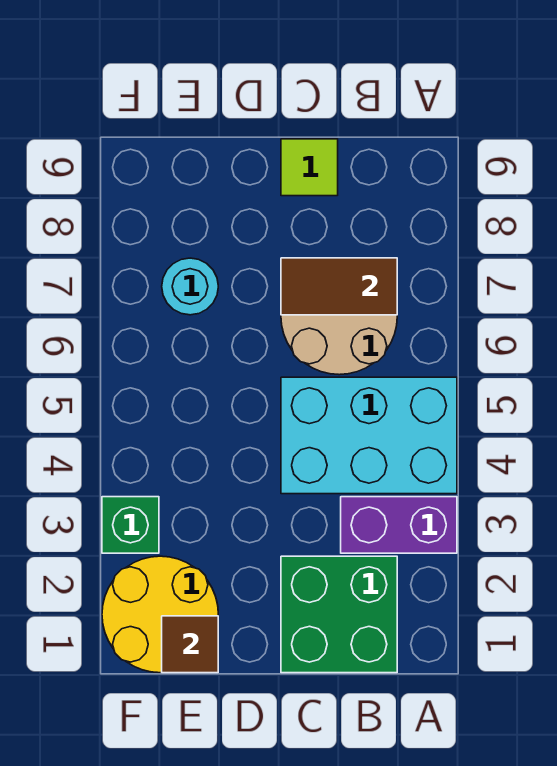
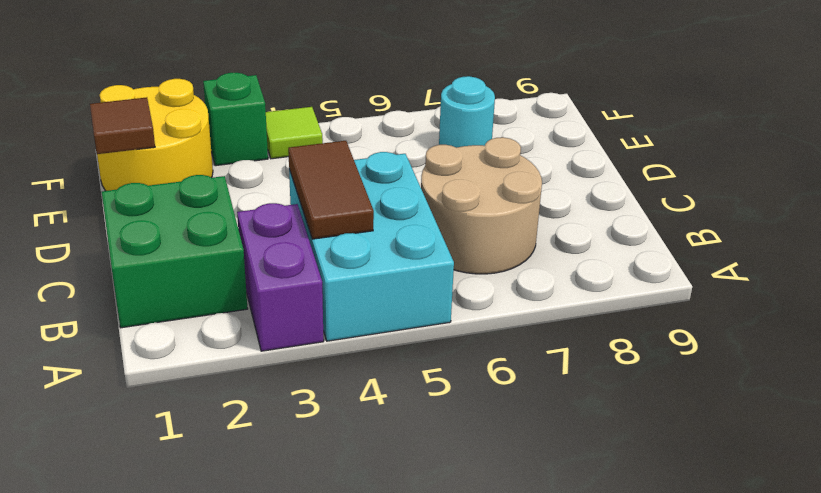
brown 1x2 tile [281,258,397,315] -> brown 1x2 tile moved to [288,141,374,239]
lime 1x1 tile [281,139,338,196] -> lime 1x1 tile moved to [266,107,323,159]

